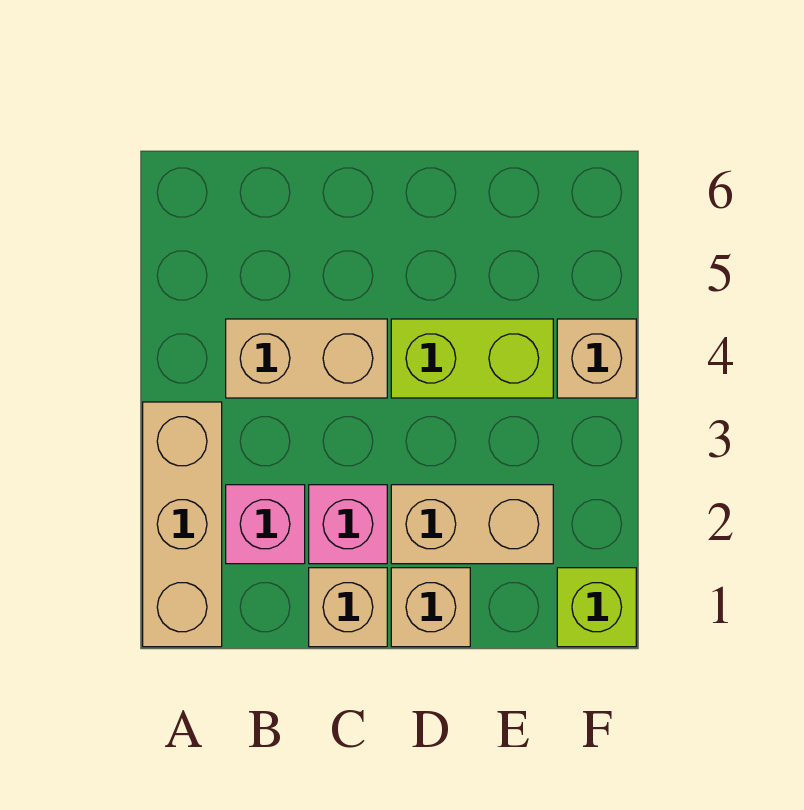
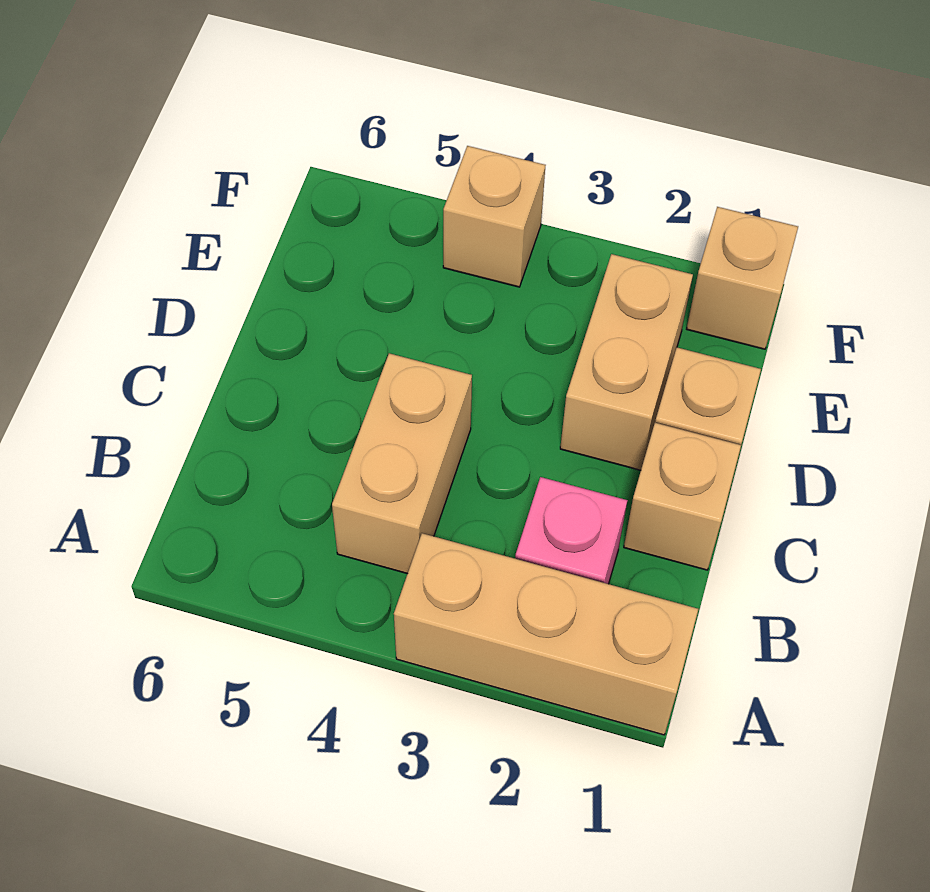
pink 1x1 brick [309,485,387,564] -> none
lime 1x2 brick [391,319,553,398] -> none
lime 1x1 brick [557,568,636,647] -> tan 1x1 brick [687,207,798,349]

